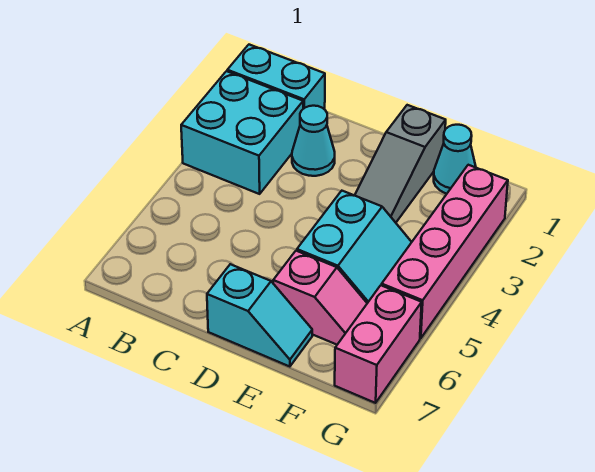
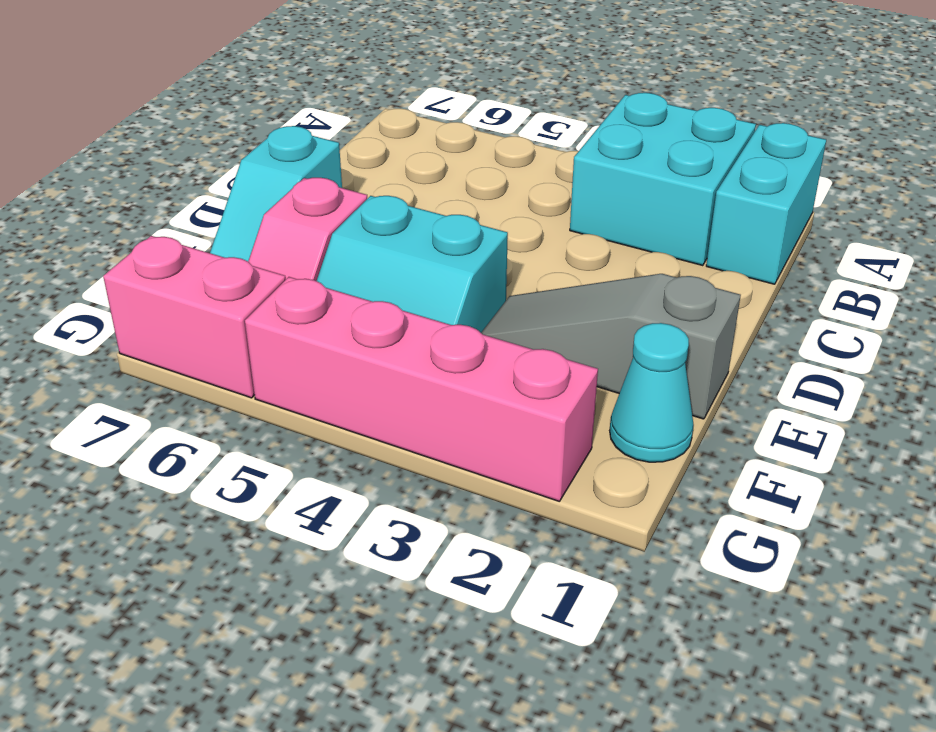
cyan 1x1 cone [292,106,335,176] -> none

